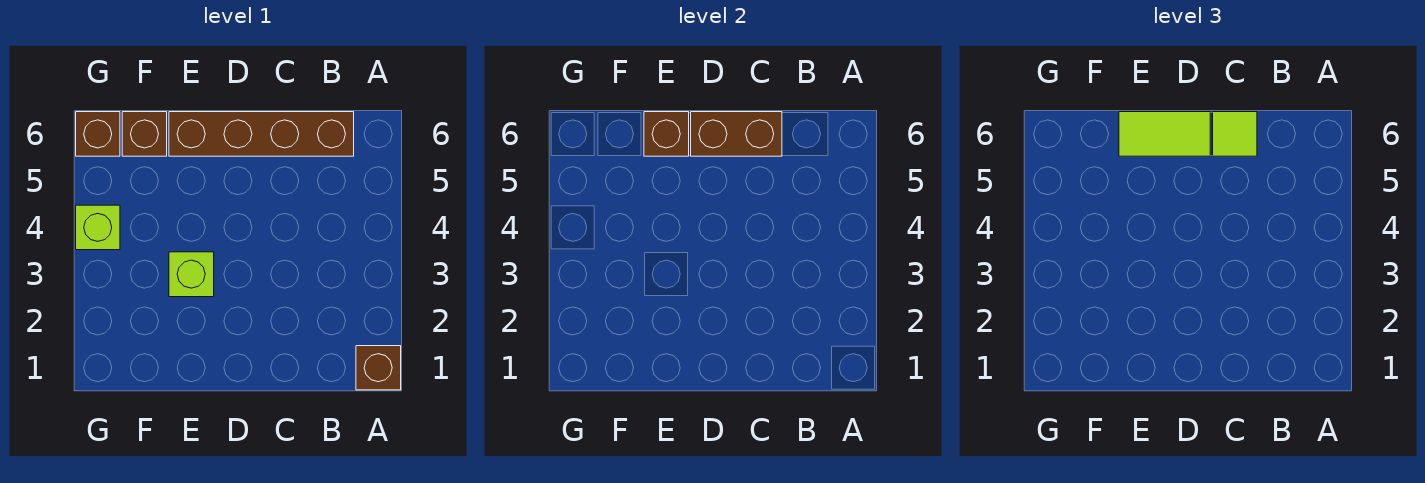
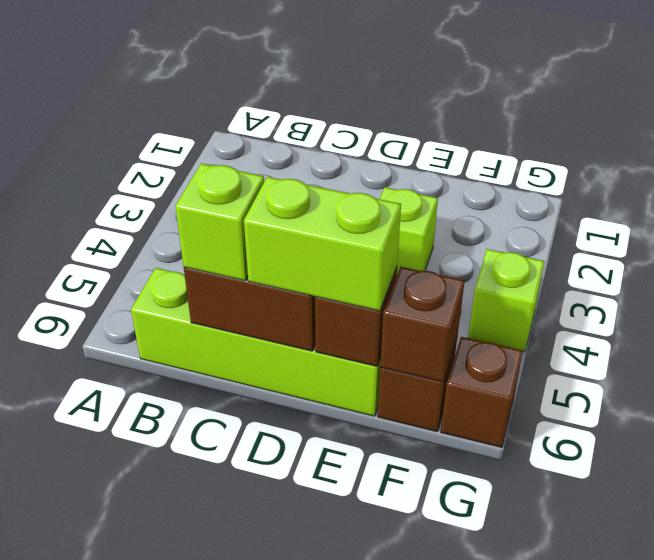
brown 1x1 brick [356,346,401,390] -> brown 1x1 brick moved to [380,267,465,382]
brown 1x4 brick [169,112,354,156] -> lime 1x4 brick [131,268,381,416]
lime 1x1 tile [1213,112,1257,156] -> lime 1x1 brick [175,163,264,281]
lime 1x2 tile [1119,112,1210,156] -> lime 1x2 brick [244,177,401,311]

